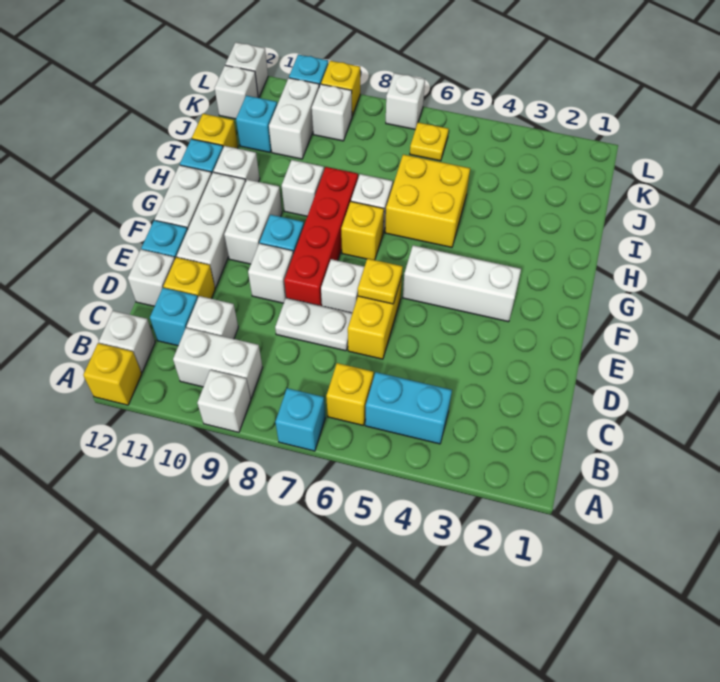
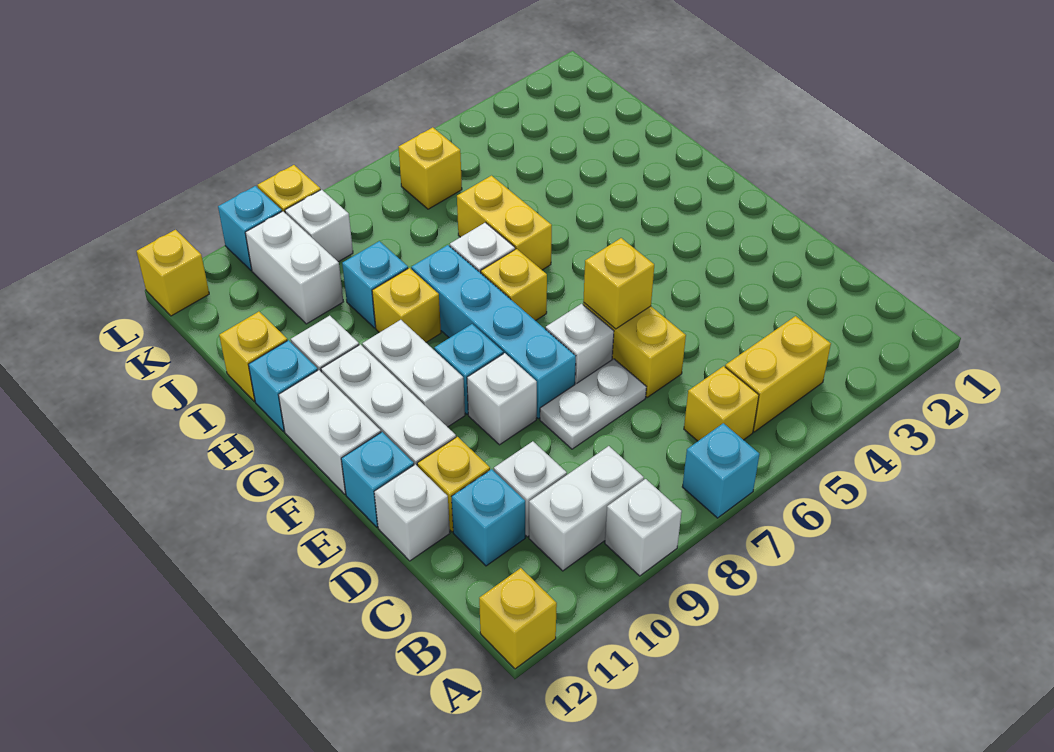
cyan 1x2 brick [365,372,452,444] -> yellow 1x2 brick [725,316,831,432]
white 1x1 brick [99,311,155,372] -> none
yellow 1x1 plate [358,259,403,304] -> yellow 1x1 brick [583,238,654,329]
red 1x4 brick [284,167,358,306] -> cyan 1x4 brick [411,245,576,419]
white 1x3 brick [403,245,521,322] -> none
yellow 2x2 brick [385,155,470,247] -> yellow 1x2 brick [457,176,552,270]
white 1x1 brick [282,160,324,216] -> yellow 1x1 brick [372,268,441,342]
cyan 1x1 brick [236,96,277,152] -> cyan 1x1 brick moved to [342,241,408,328]
yellow 1x1 plate [410,122,449,161] -> yellow 1x1 brick [398,127,462,209]
white 1x1 brick [215,65,258,119] -> none
white 1x1 brick [386,73,425,129] -> none
white 1x1 brick [225,42,268,98] -> yellow 1x1 brick [136,230,209,316]

